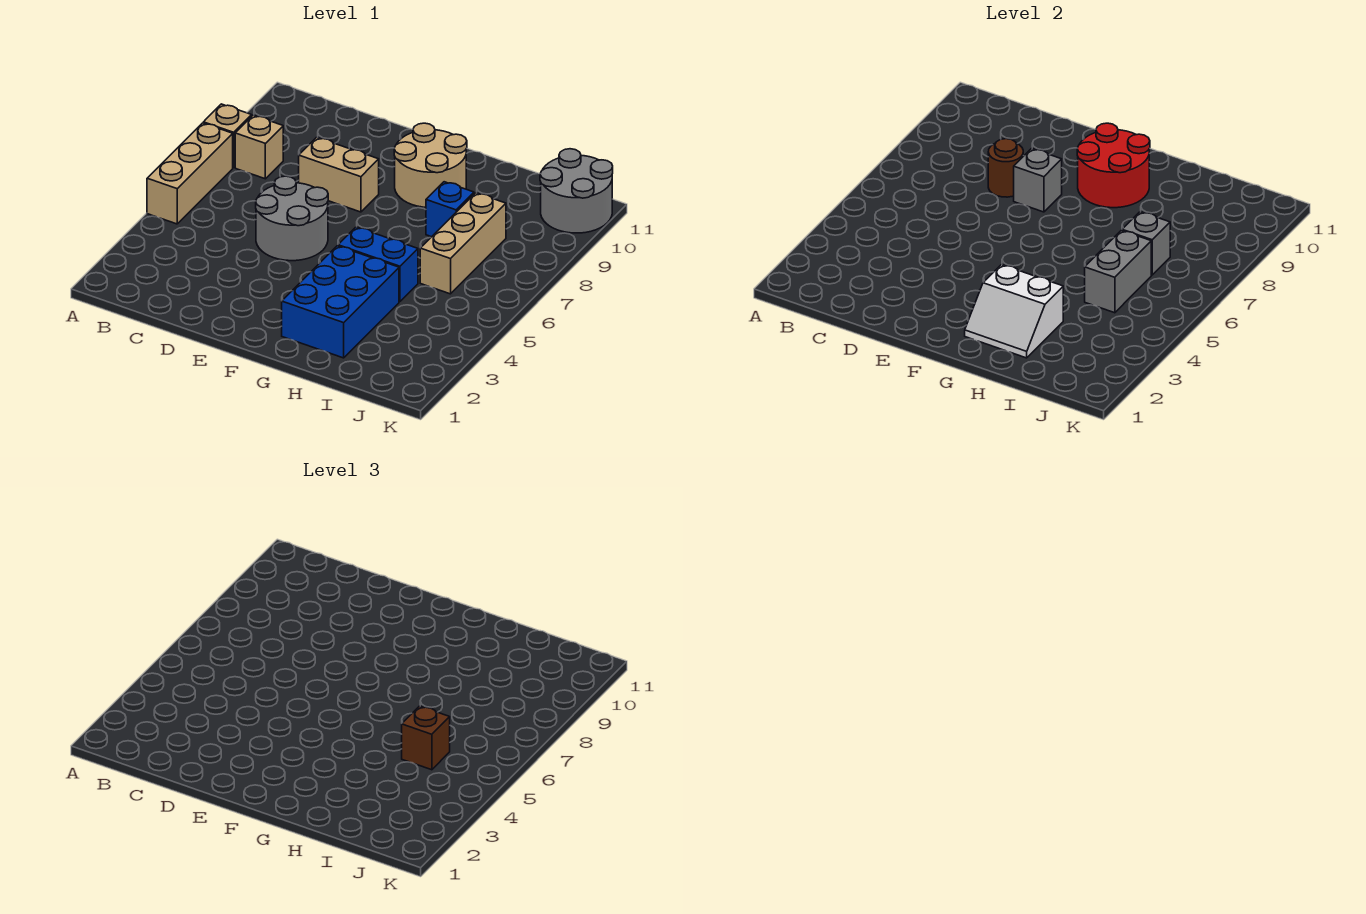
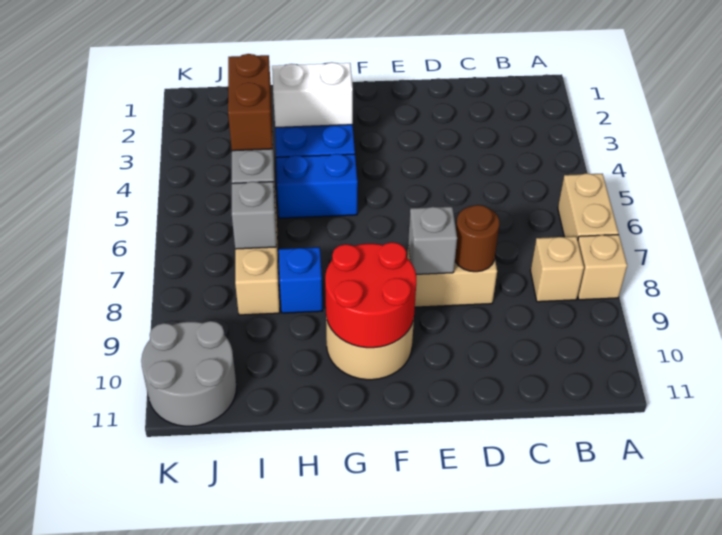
tan 1x3 brick [147,123,233,224] -> tan 1x2 brick [558,173,618,240]
grey 2x2 round brick [256,176,328,261] -> none
brown 1x1 brick [402,706,450,770] -> brown 1x2 brick [228,54,273,151]

